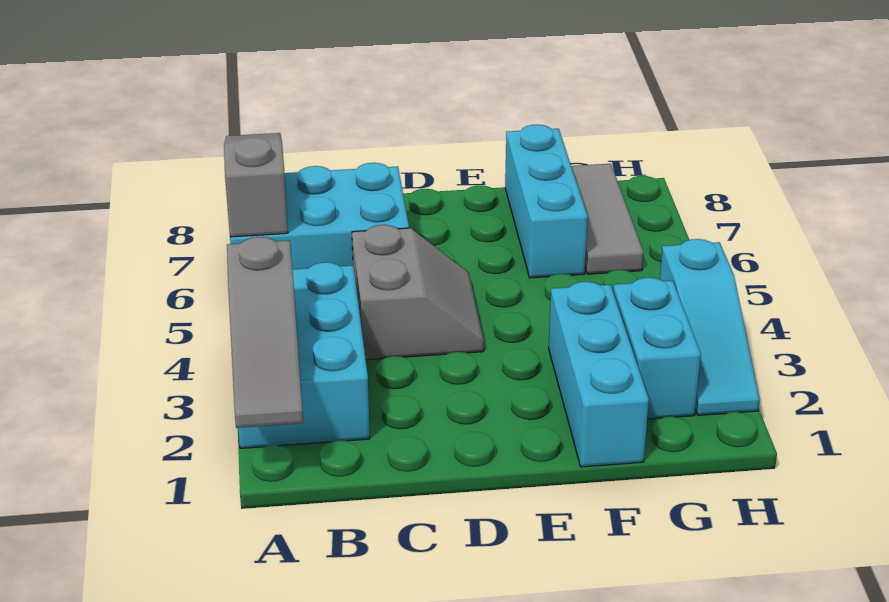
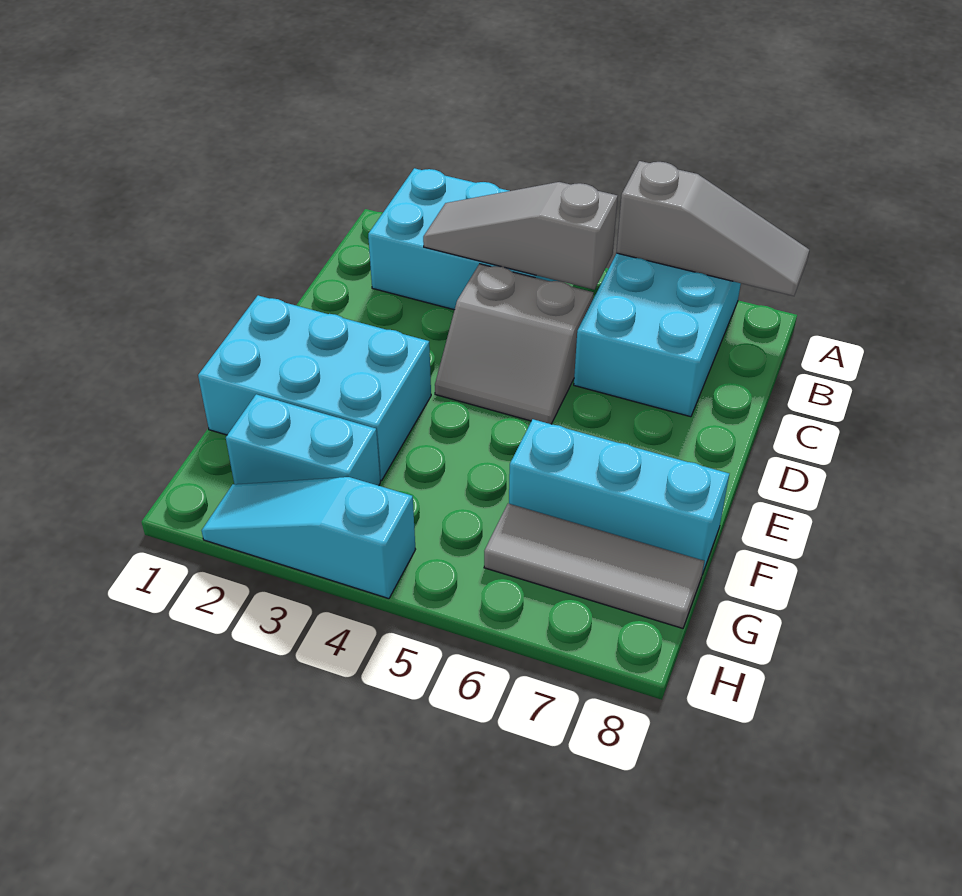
grey 1x3 slope [227,237,303,428] -> grey 1x3 slope moved to [423,182,618,290]
cyan 1x3 brick [549,282,649,467] -> cyan 2x3 brick [198,295,431,481]

